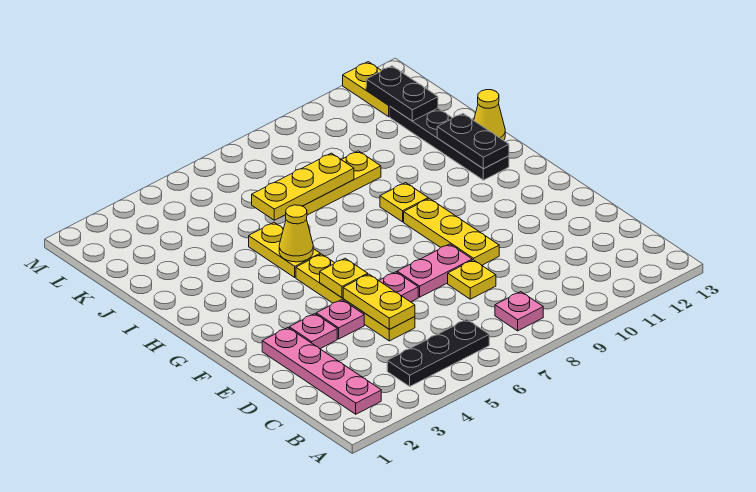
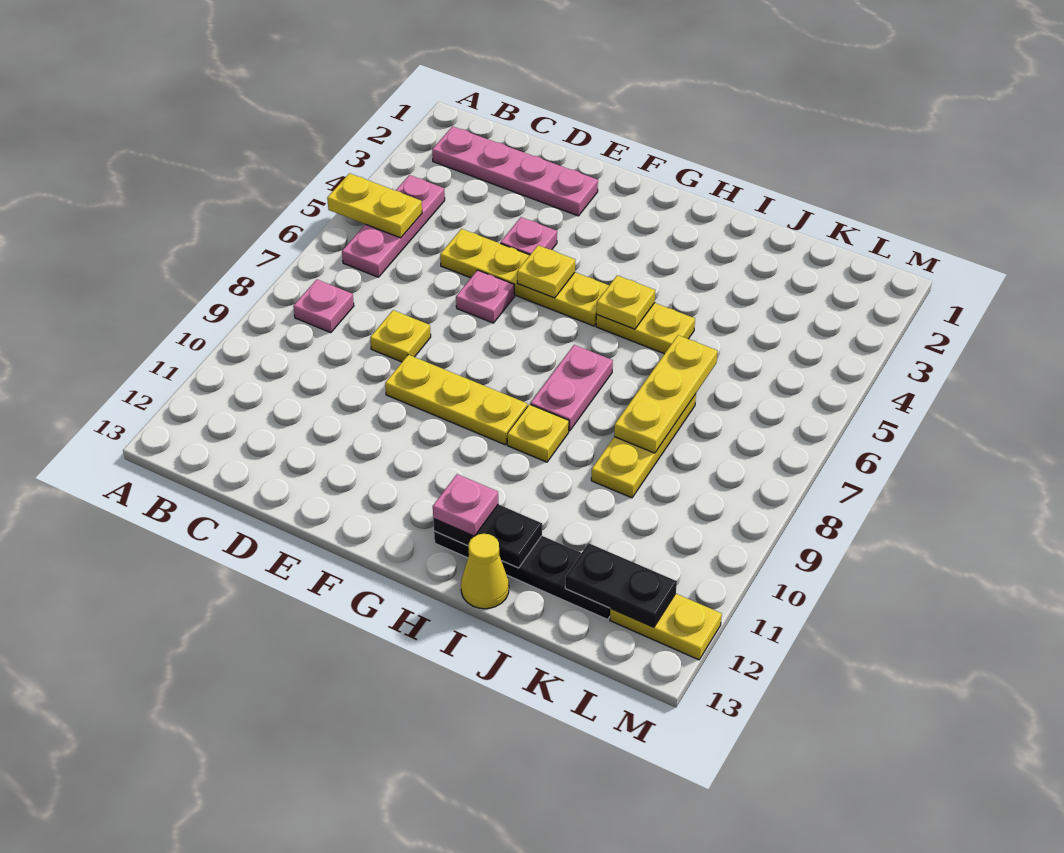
black 1x3 plate [387,319,489,386] -> pink 1x3 plate [342,175,445,277]
yellow 1x2 plate [343,274,415,329] -> yellow 1x2 plate moved to [327,173,422,238]
pink 1x1 plate [289,314,337,349] -> pink 1x1 plate moved to [433,474,498,536]
pink 1x2 plate [397,244,472,297] -> pink 1x2 plate moved to [531,345,613,431]
yellow 1x1 cone [279,205,313,262] -> yellow 1x1 plate [597,275,655,329]

